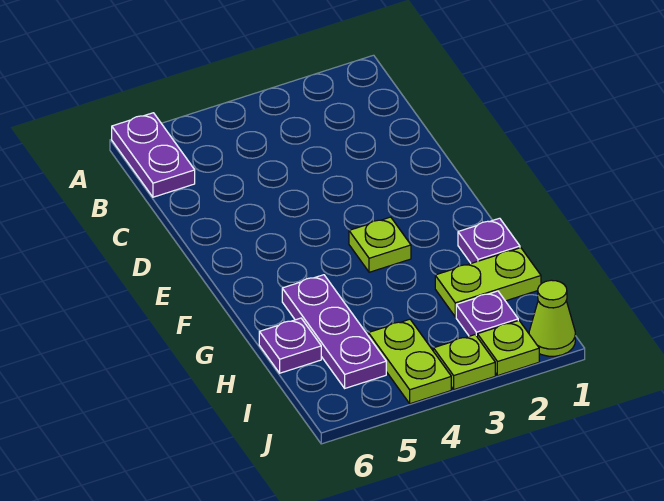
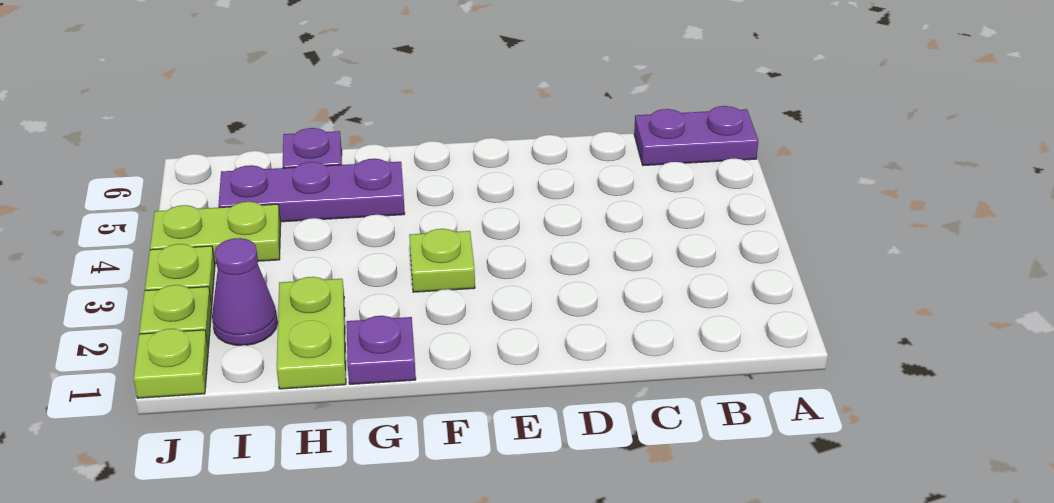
purple 1x1 plate [456,291,518,336] -> purple 1x1 cone [212,238,278,345]
lime 1x1 cone [529,280,575,356] -> lime 1x1 plate [133,329,208,398]

